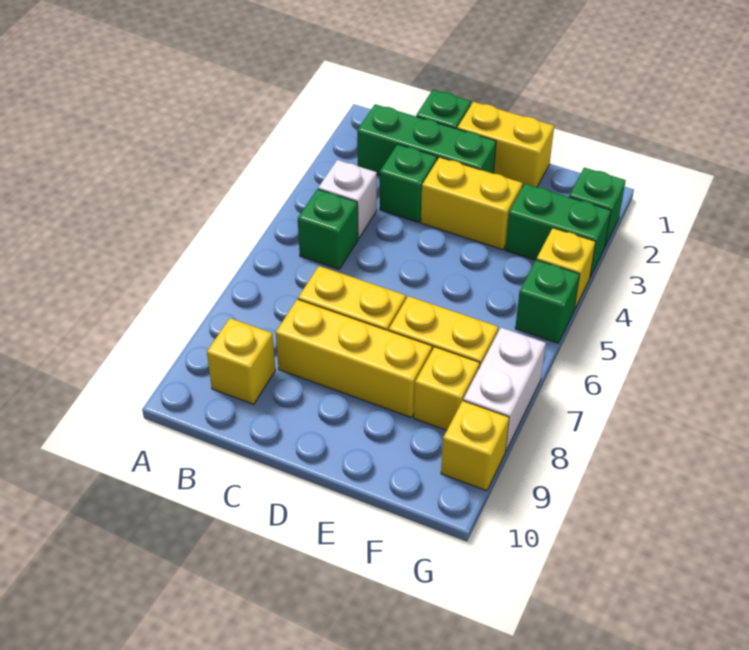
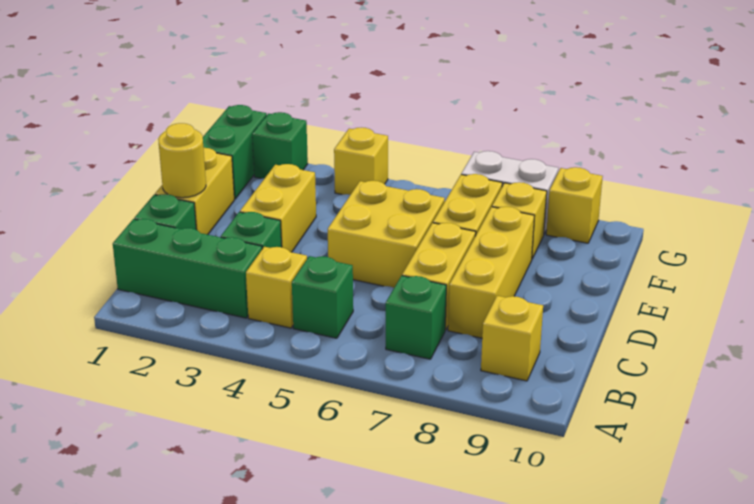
green 1x3 brick [357,104,496,176] -> green 1x3 brick turned to [113,219,262,318]
white 1x1 brick [318,160,377,239] -> yellow 1x1 brick [246,247,307,328]
none -> yellow 1x1 round brick [158,123,206,198]
none -> yellow 2x2 brick [328,181,445,288]
green 1x2 brick [505,184,611,277] -> green 1x2 brick moved to [203,105,267,199]
green 1x1 brick [515,260,580,343] -> green 1x1 brick moved to [386,276,446,359]

